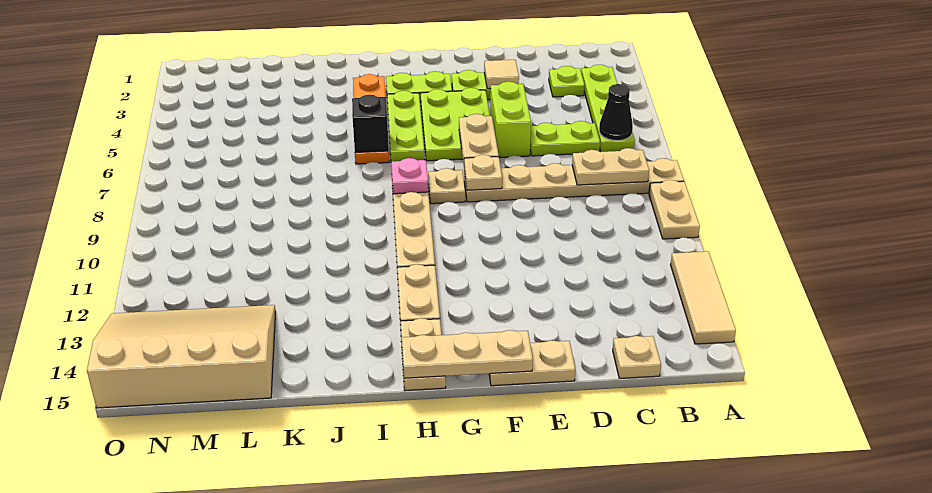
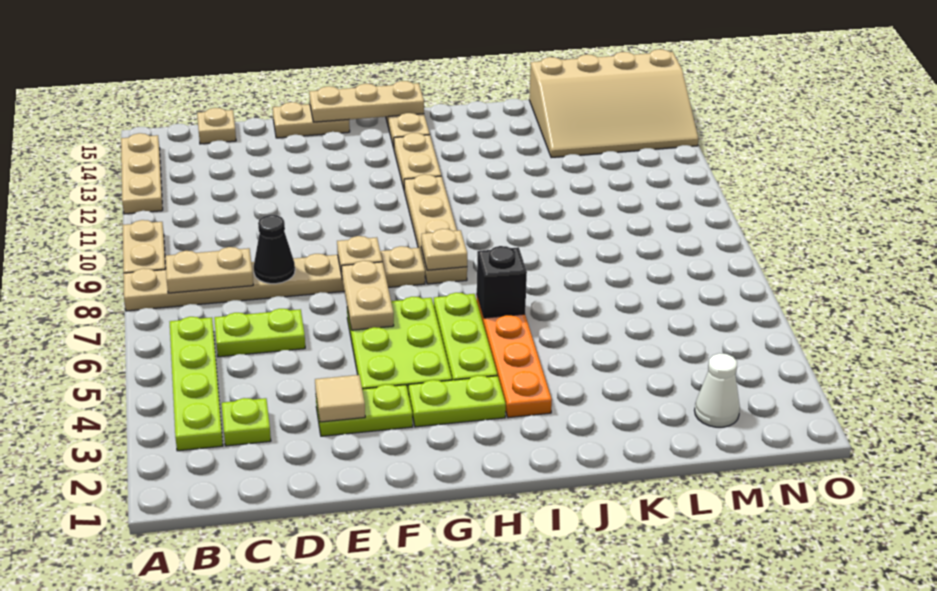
tan 1x3 tile [671,251,736,344] -> tan 1x3 plate [121,133,163,214]
black 1x1 cone [599,84,633,141] -> black 1x1 cone moved to [254,215,295,284]
lime 1x2 brick [490,82,531,157] -> none
pink 1x1 plate [391,158,428,194] -> tan 1x1 plate [421,229,467,270]
none -> white 1x1 cone [695,353,740,427]

